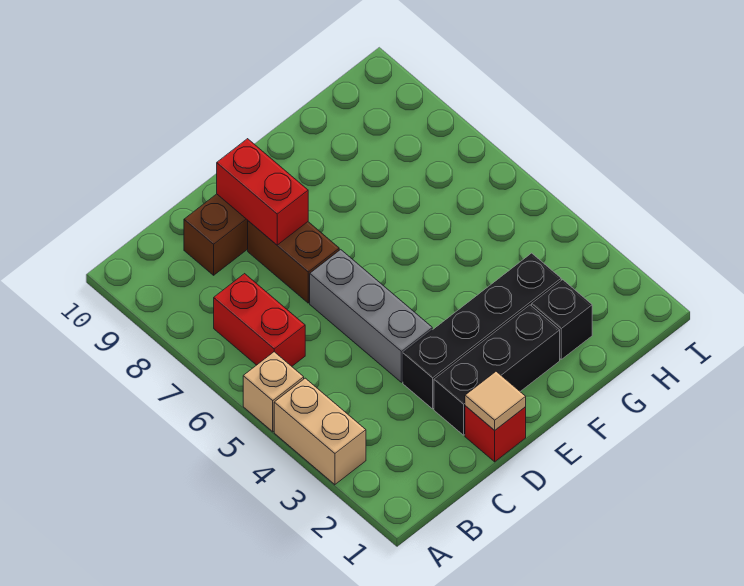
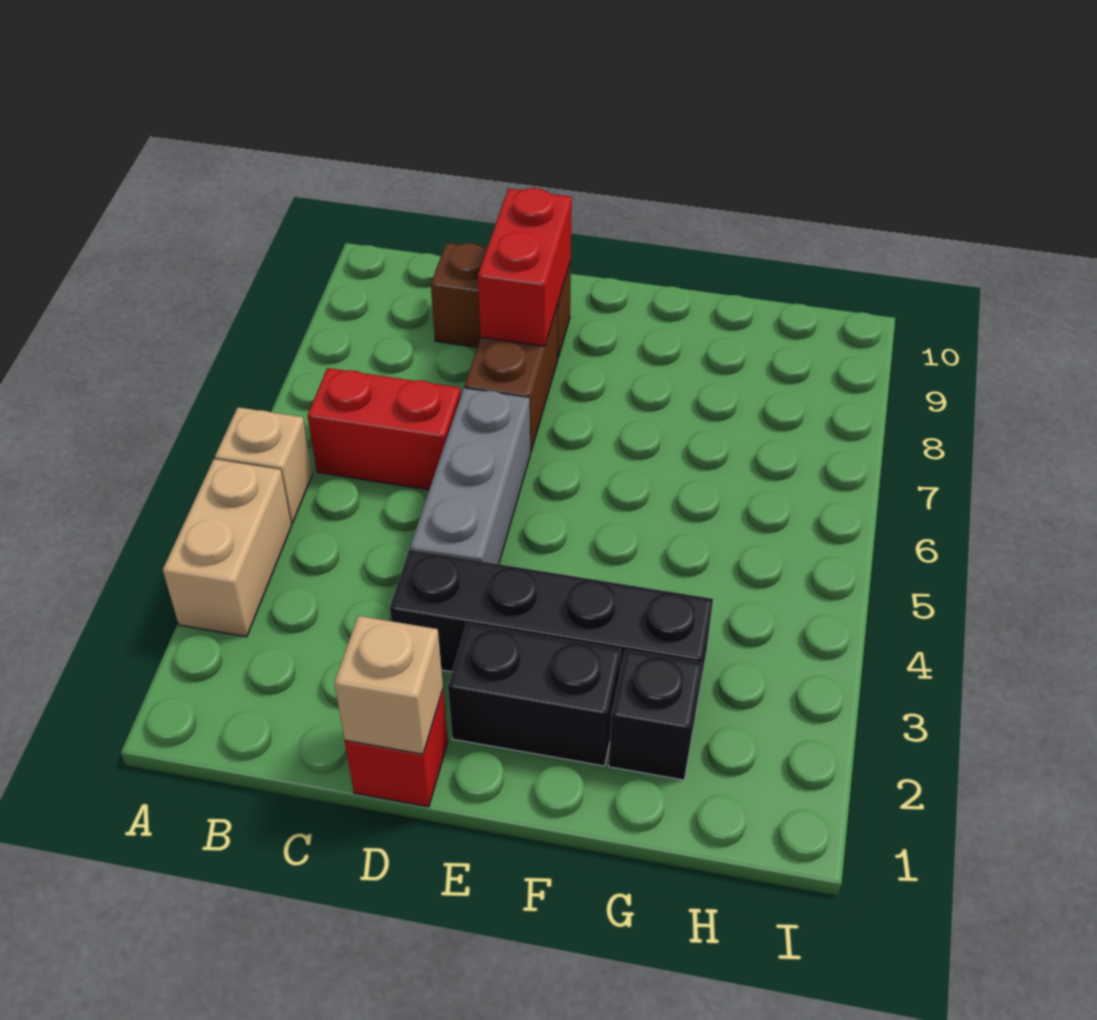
red 1x2 brick [214,274,305,366] -> red 1x2 brick turned to [307,368,461,490]
tan 1x1 tile [465,372,526,430] -> tan 1x1 brick [334,616,443,754]
black 1x3 brick [434,305,560,435] -> black 1x2 brick [448,624,621,766]

